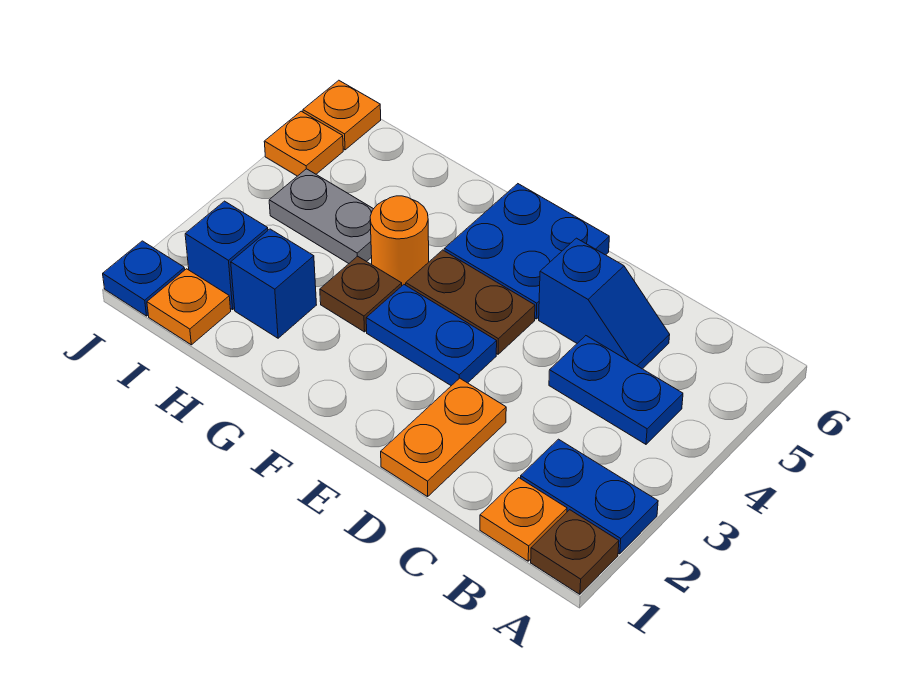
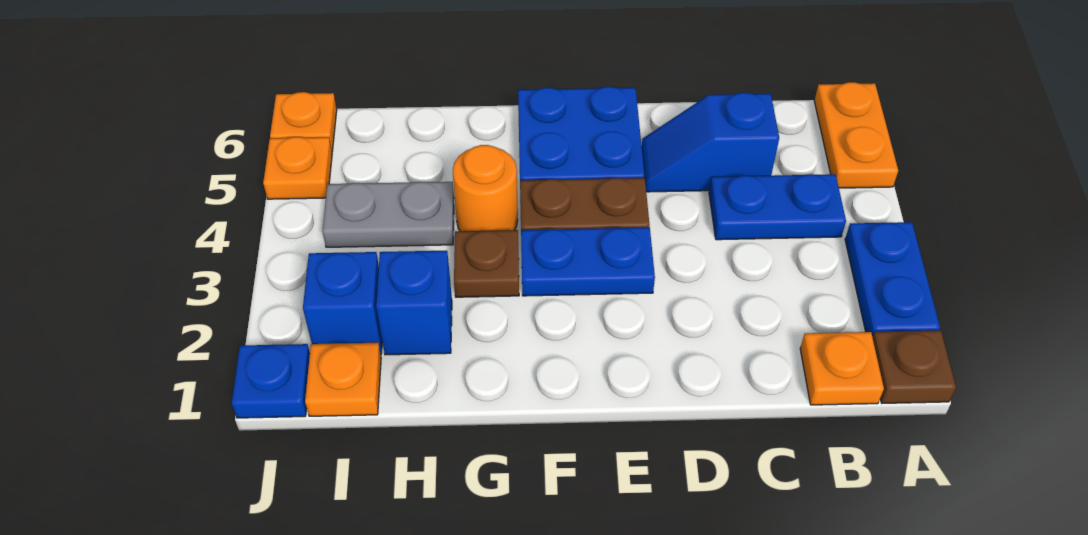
blue 1x2 plate [521,439,658,554] -> blue 1x2 plate turned to [845,222,940,337]
blue 1x2 slope [539,238,670,369] -> blue 1x2 slope turned to [642,93,779,192]
orange 1x2 plate [381,378,506,497] -> orange 1x2 plate moved to [814,82,898,188]

